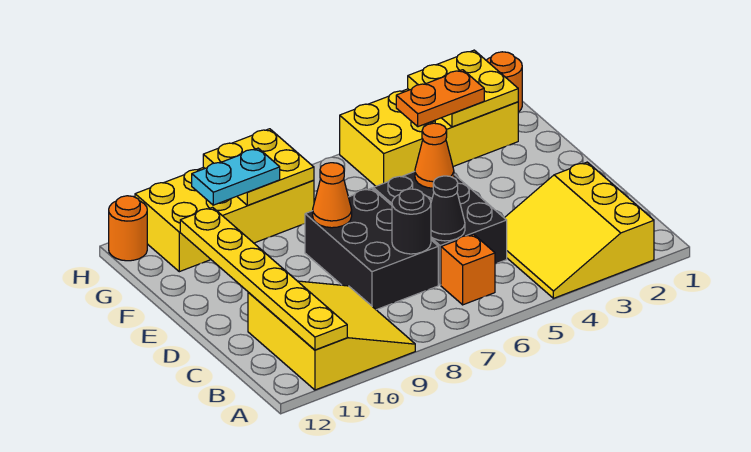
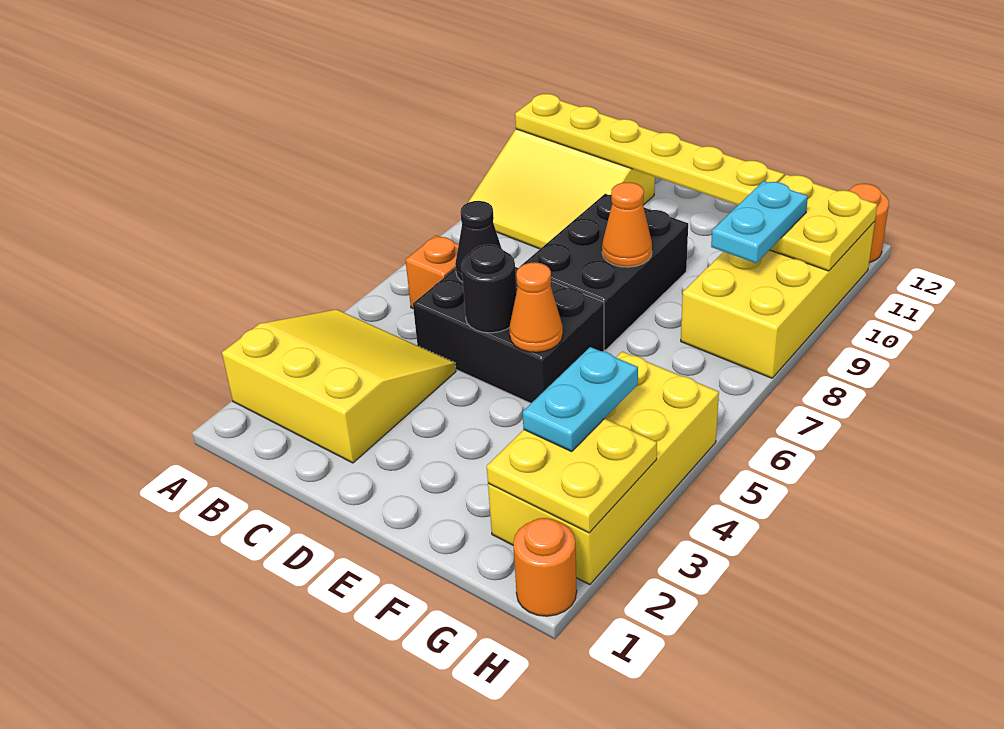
black 2x3 brick [305,188,438,310] -> black 2x3 brick turned to [520,194,688,350]
black 1x1 round brick [392,189,431,254] -> black 1x1 round brick moved to [461,244,517,333]
orange 1x2 plate [396,70,484,127] -> cyan 1x2 plate [523,347,638,451]
yellow 2x2 plate [203,129,314,205] -> yellow 2x2 plate moved to [770,174,877,271]

